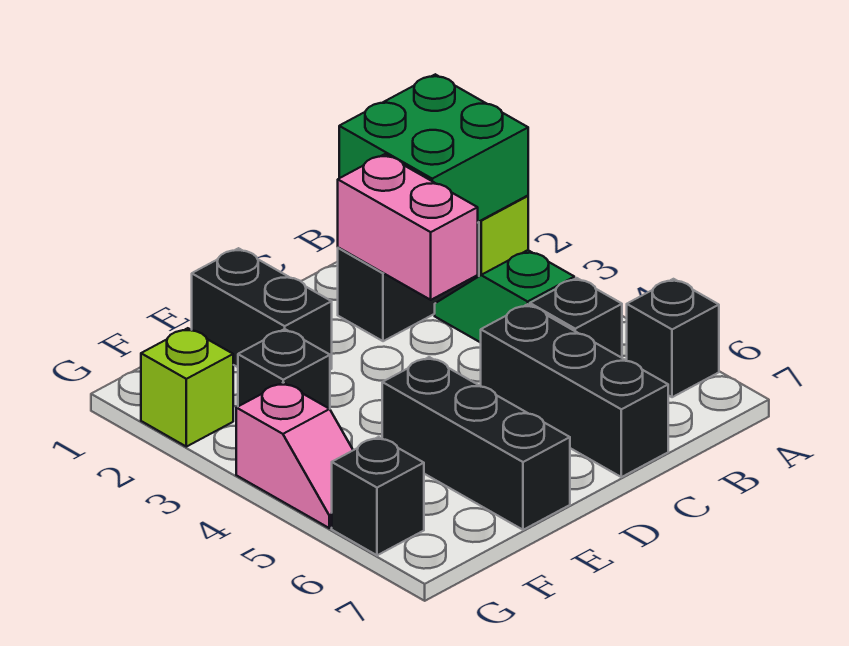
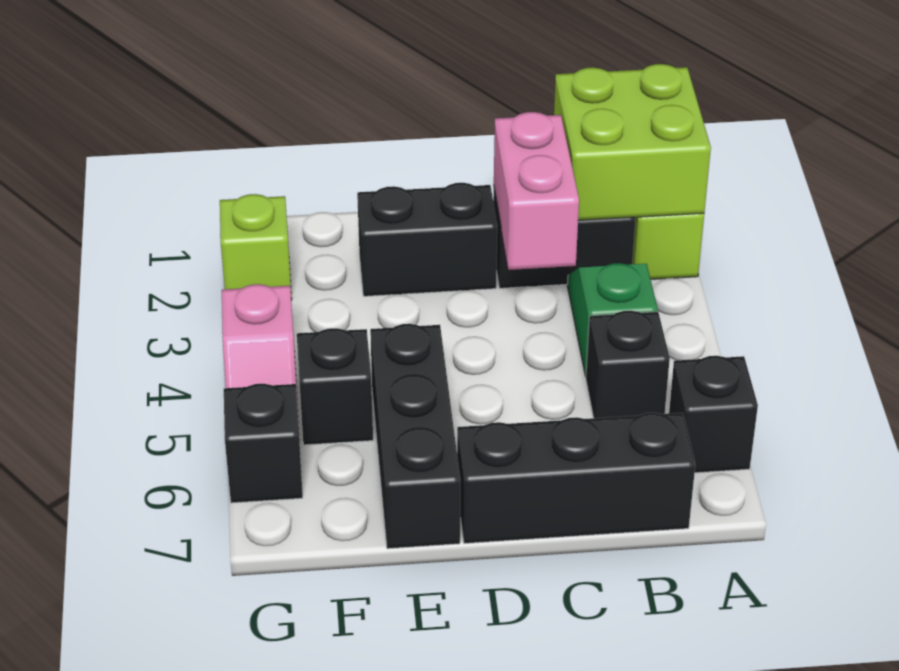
green 2x2 brick [339,74,528,222] -> lime 2x2 brick [554,64,711,220]
black 1x3 brick [481,304,668,477] -> black 1x3 brick turned to [457,413,695,543]
black 1x2 brick [192,248,332,370] -> black 1x2 brick turned to [357,183,497,296]
black 1x1 brick [238,329,330,409] -> black 1x1 brick moved to [297,328,373,445]

